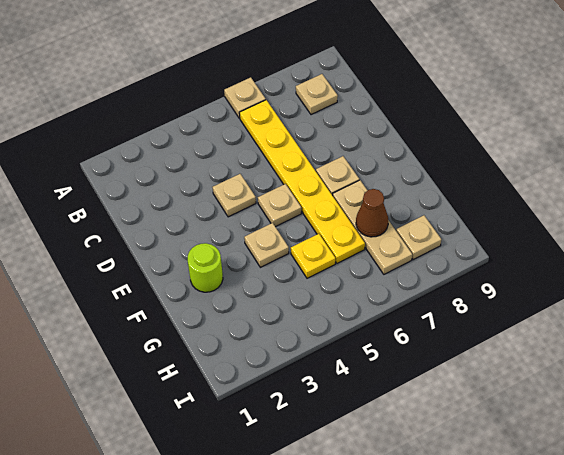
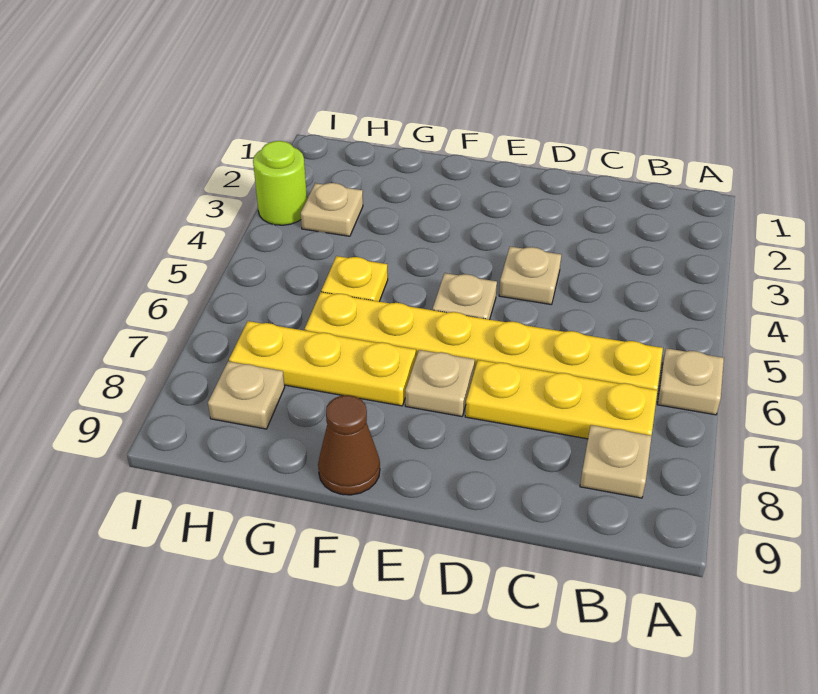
none -> yellow 1x3 plate [465,360,658,439]
lime 1x1 round brick [188,243,223,292] -> lime 1x1 round brick moved to [253,141,307,225]
tan 1x1 plate [244,223,289,267] -> tan 1x1 plate moved to [301,183,363,236]
tan 1x3 plate [333,180,412,274] -> yellow 1x3 plate [229,321,416,406]
brown 1x1 cone [356,189,388,237] -> brown 1x1 cone moved to [318,395,380,495]

